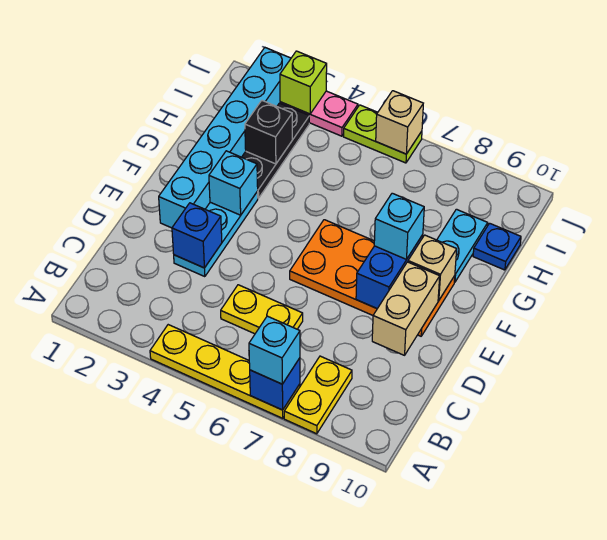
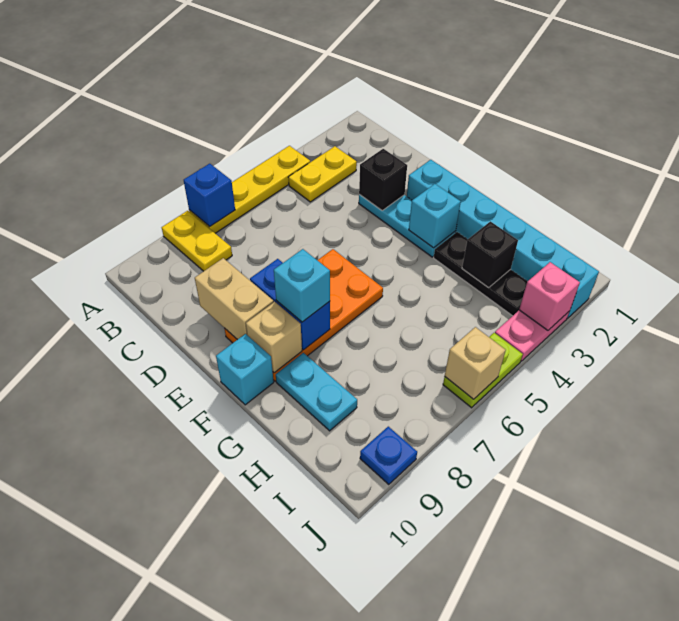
cyan 1x1 brick [249,316,300,384] -> cyan 1x1 brick moved to [216,334,274,405]
yellow 1x2 plate [221,285,303,334] -> yellow 1x2 plate moved to [288,146,357,202]
blue 1x1 brick [172,203,222,268] -> black 1x1 brick [359,149,407,210]
blue 1x1 plate [473,223,521,270] -> blue 1x1 plate moved to [360,427,417,485]
lime 1x1 brick [280,51,327,114] -> pink 1x1 brick [519,262,580,330]

